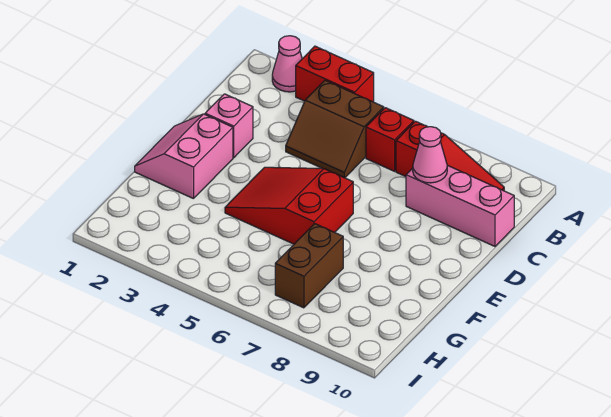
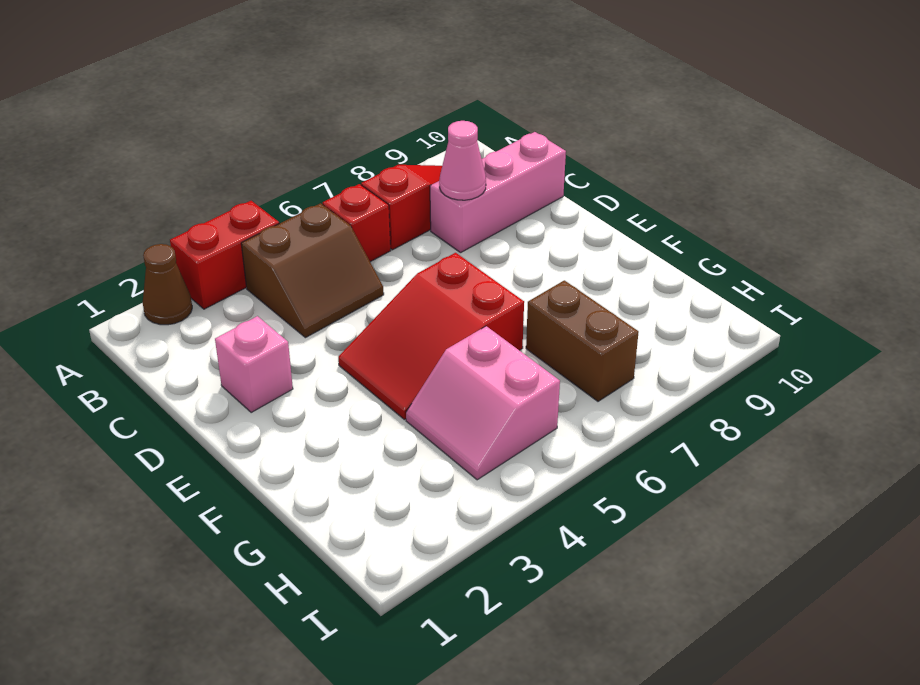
pink 1x1 cone [272,36,302,92] -> brown 1x1 cone [143,244,192,325]
pink 2x2 slope [135,114,233,199] -> pink 2x2 slope moved to [406,326,560,480]

